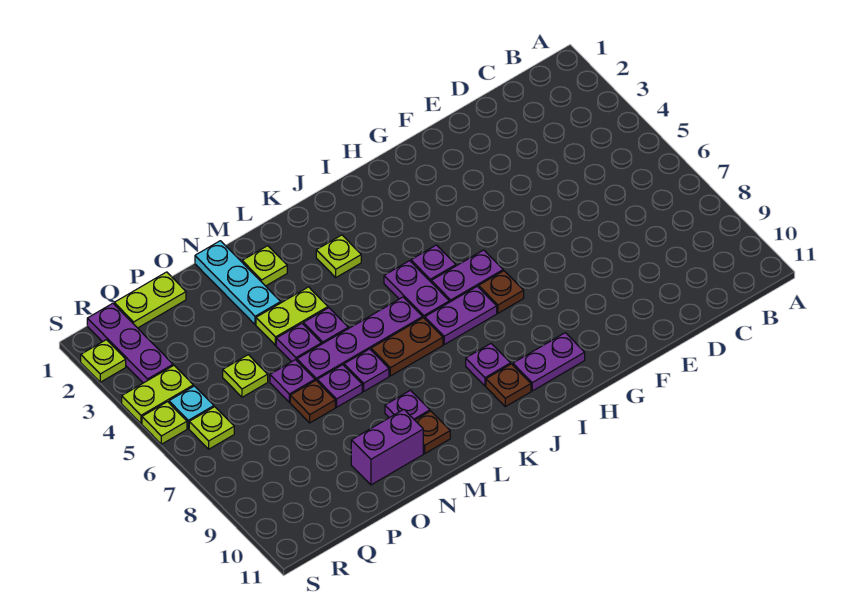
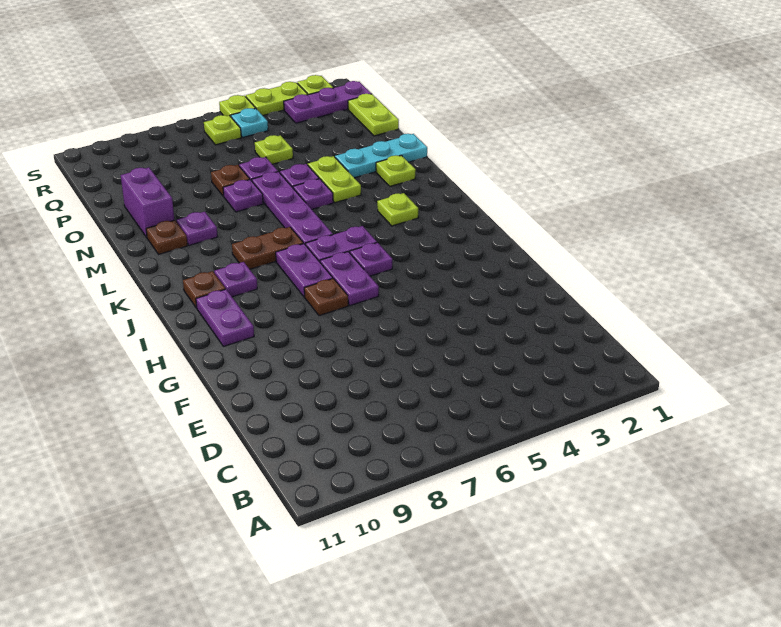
brown 1x2 plate [371,318,443,376] -> brown 1x2 plate turned to [232,227,303,269]
purple 1x1 plate [344,349,389,391] -> none
lime 1x2 plate [122,366,193,424] -> lime 1x2 plate turned to [246,82,308,116]

